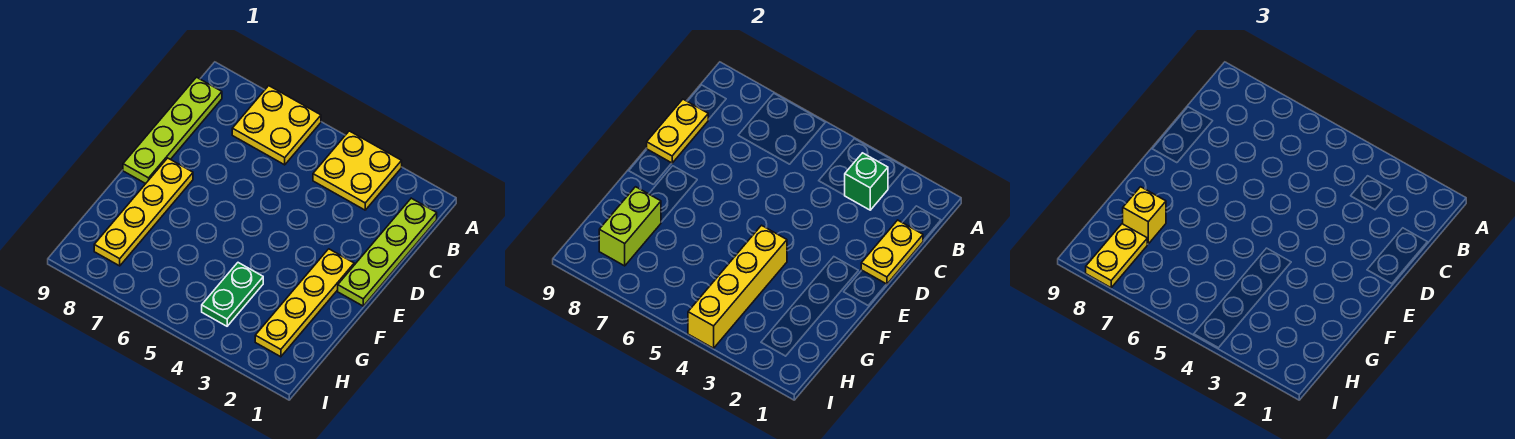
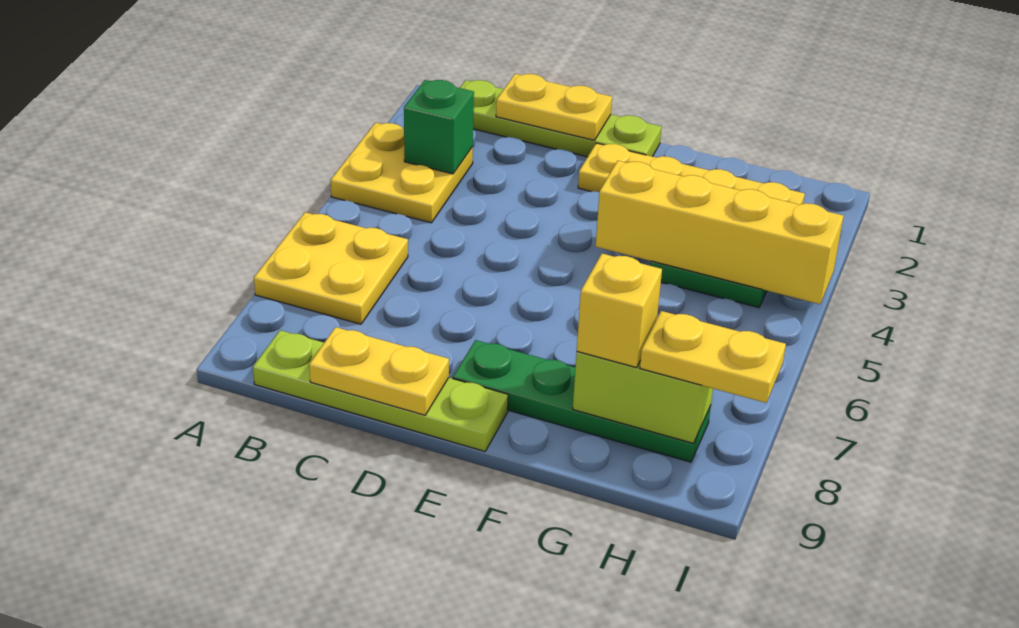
yellow 1x4 plate [94,158,193,266] -> green 1x4 plate [453,340,711,462]

